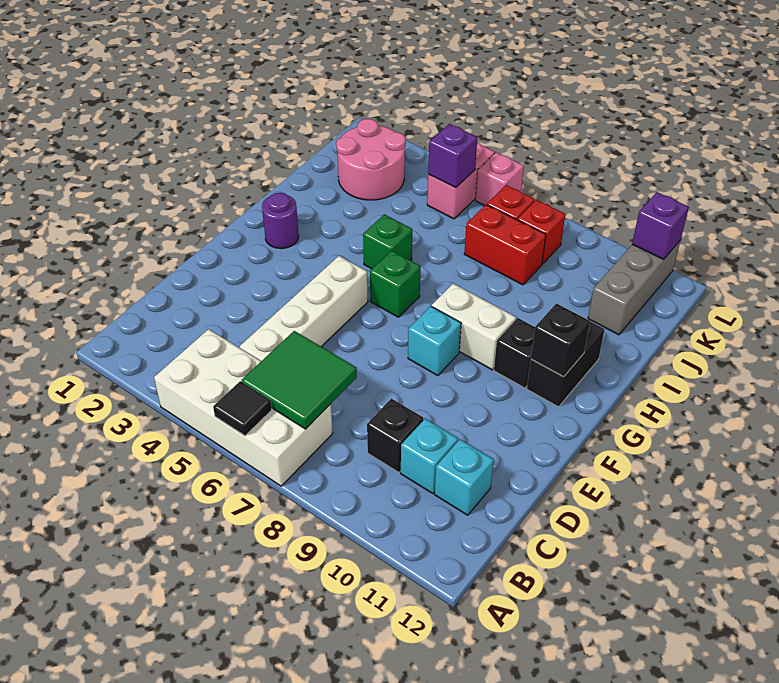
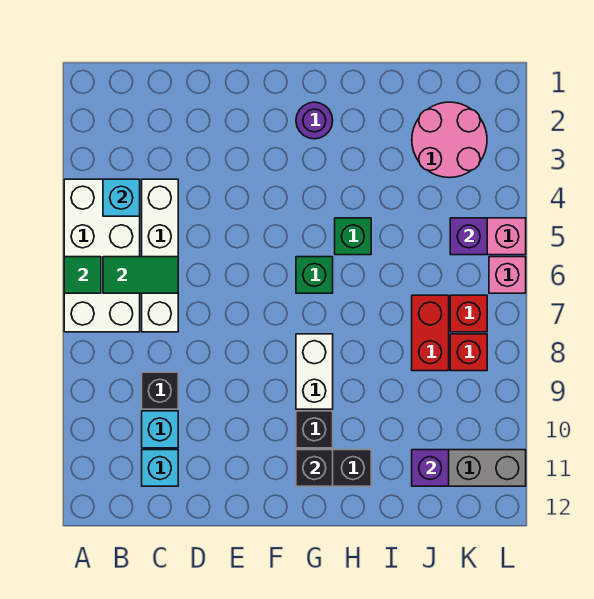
black 1x1 tile [213,381,272,436] -> green 1x1 tile [64,257,101,293]
green 2x2 tile [242,331,357,429] -> green 1x2 tile [103,257,178,293]
white 1x4 brick [240,256,368,361] -> white 1x4 brick turned to [142,179,178,332]
cyan 1x1 brick [408,306,461,376] -> cyan 1x1 brick moved to [103,179,140,216]
purple 1x1 brick [632,192,689,259] -> purple 1x1 brick moved to [412,450,449,486]

